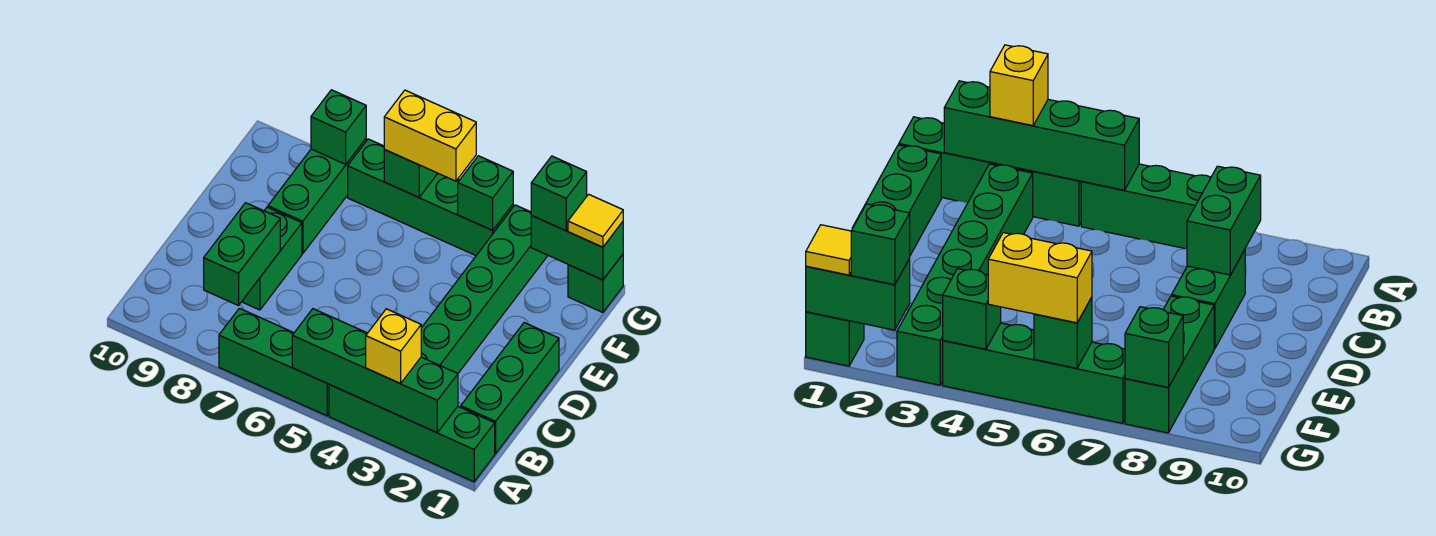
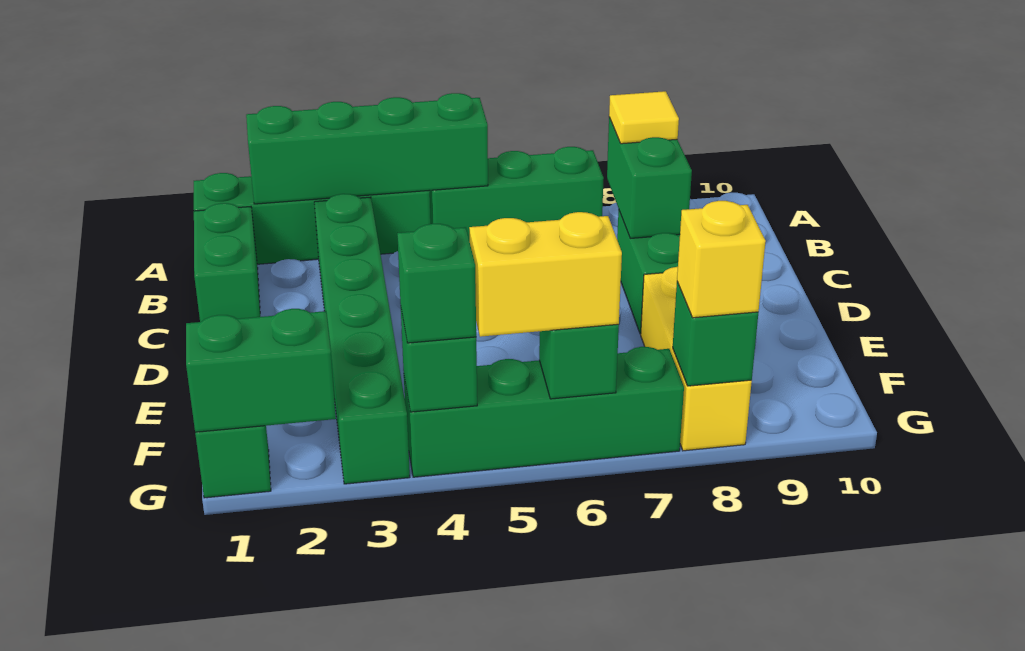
yellow 1x1 brick [366,309,421,384] -> yellow 1x1 brick moved to [677,201,766,318]
green 1x3 brick [461,323,559,454] -> green 1x2 brick [194,203,260,322]
green 1x3 brick [268,139,366,254] -> yellow 1x3 brick [641,267,752,451]
yellow 1x1 tile [568,194,623,247] -> yellow 1x1 tile moved to [609,91,679,144]
green 1x1 brick [531,156,587,231] -> green 1x1 brick moved to [397,224,476,343]

